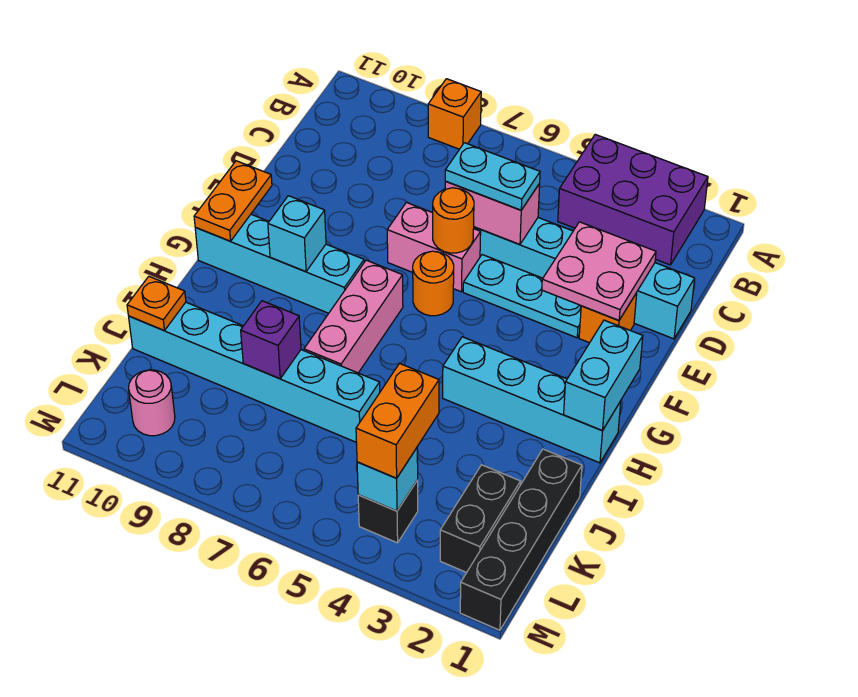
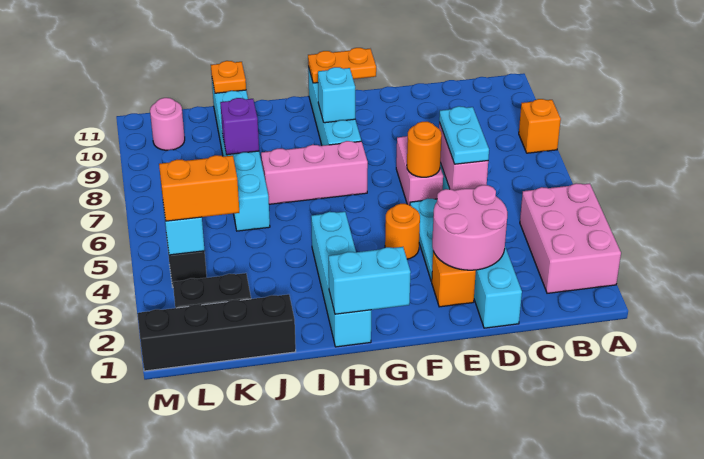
purple 2x3 brick [558,134,708,265] -> pink 2x3 brick [520,183,621,293]
pink 2x2 plate [542,222,656,320] -> pink 2x2 round brick [432,185,507,270]
orange 1x1 round brick [413,251,454,316] -> orange 1x1 round brick moved to [385,204,420,259]

